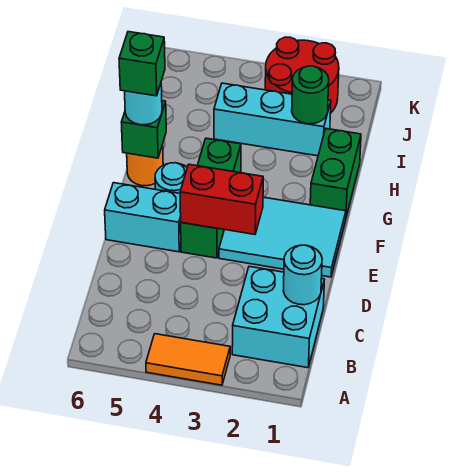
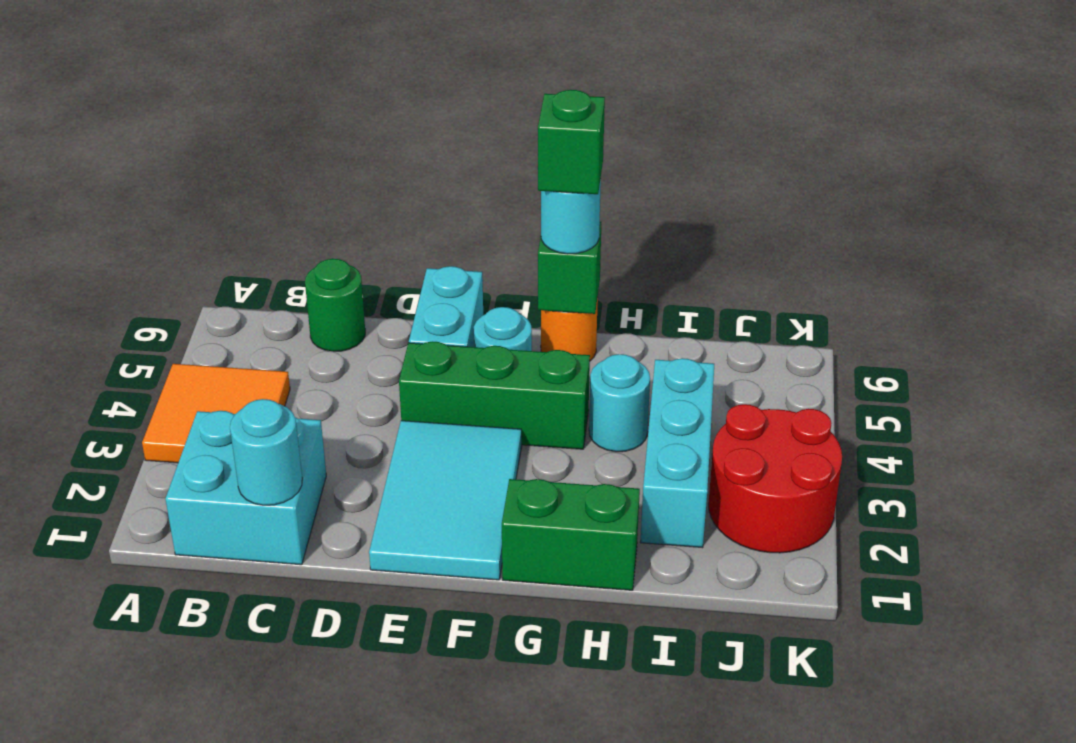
orange 1x2 tile [146,334,230,385] -> orange 2x2 tile [142,364,290,463]
red 1x2 brick [180,164,263,234] -> none
none -> cyan 1x1 round brick [589,354,650,452]
green 1x1 round brick [292,66,329,124] -> green 1x1 round brick moved to [305,259,365,351]

